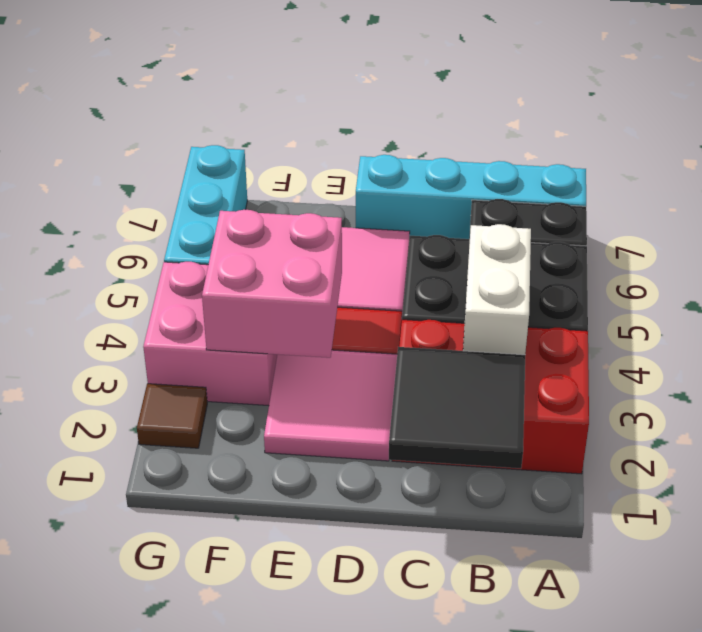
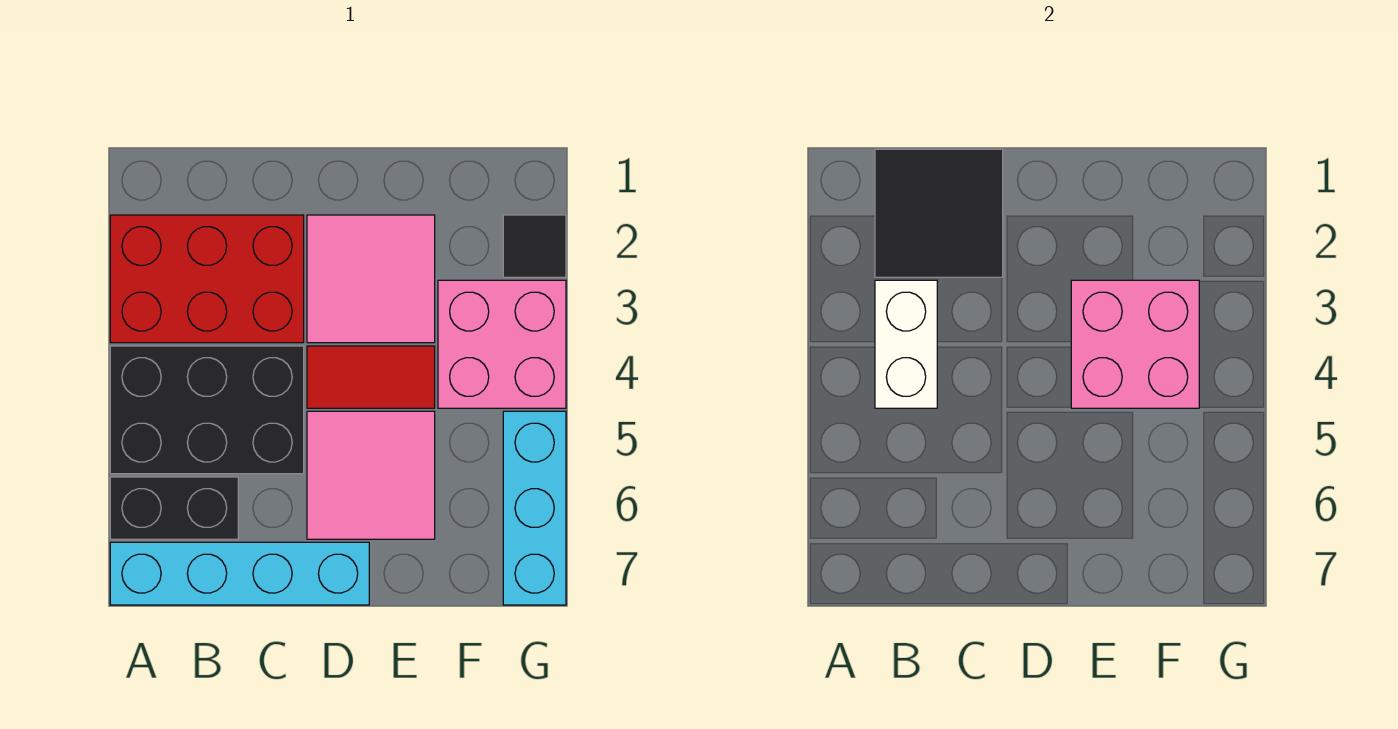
brown 1x1 tile [137,384,207,448] -> black 1x1 tile [503,215,566,277]

